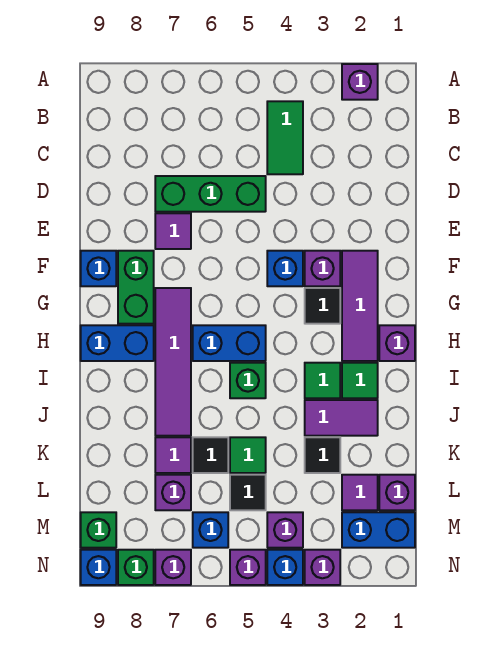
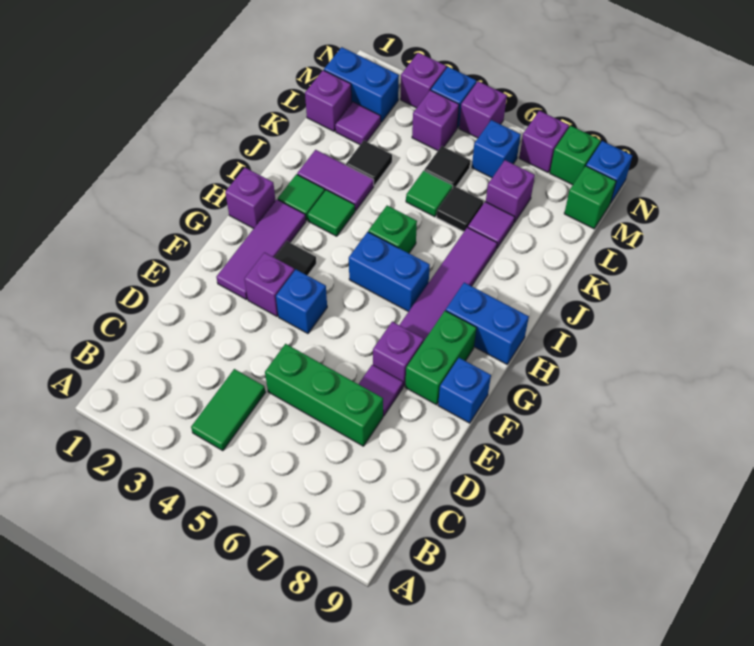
purple 1x1 brick [342,64,378,100] -> purple 1x1 brick moved to [373,322,424,386]

